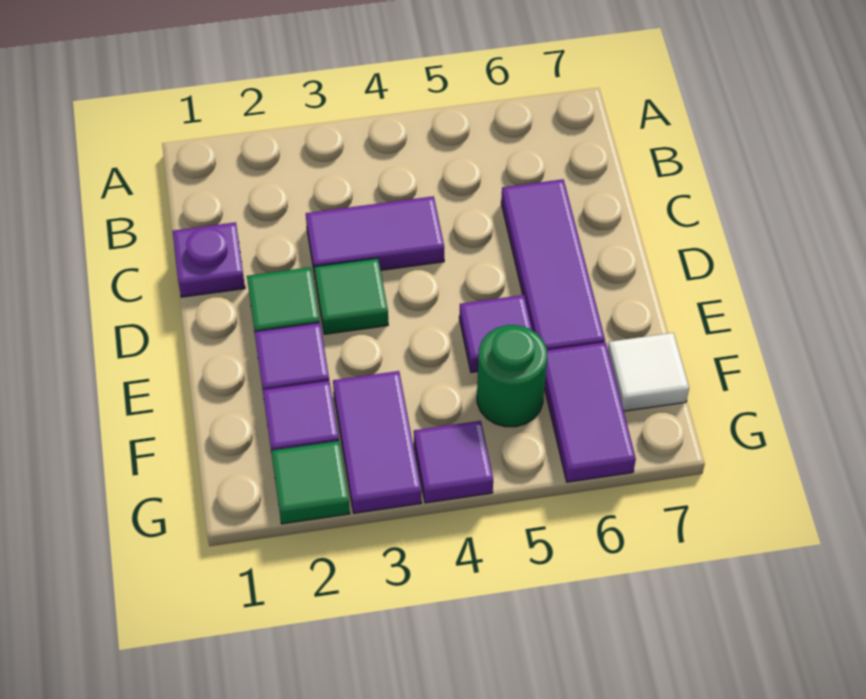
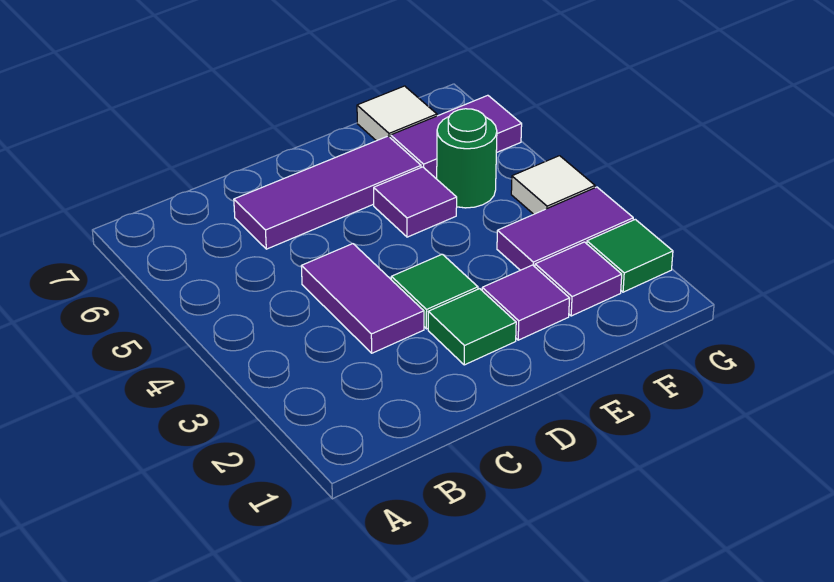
purple 1x1 plate [173,222,245,297] -> none
purple 1x1 tile [414,421,493,503] -> white 1x1 tile [511,156,595,214]

